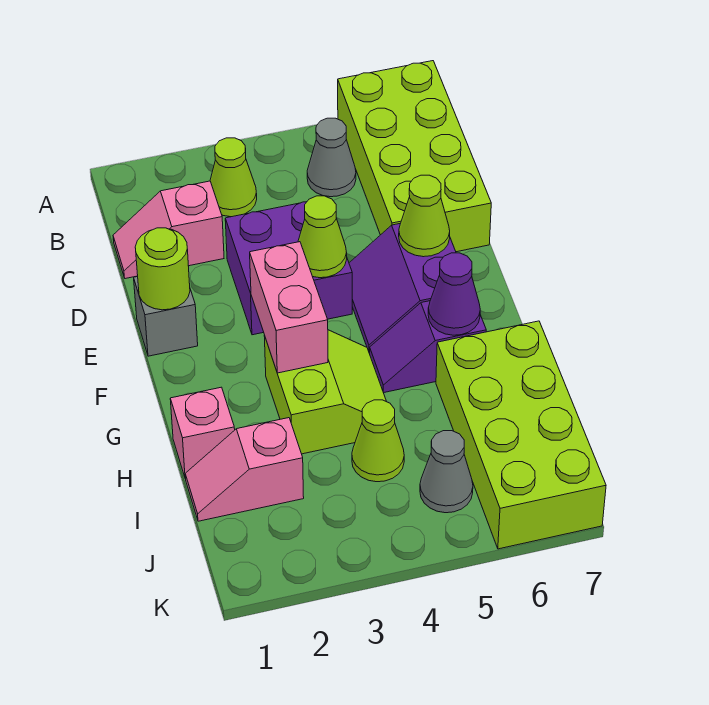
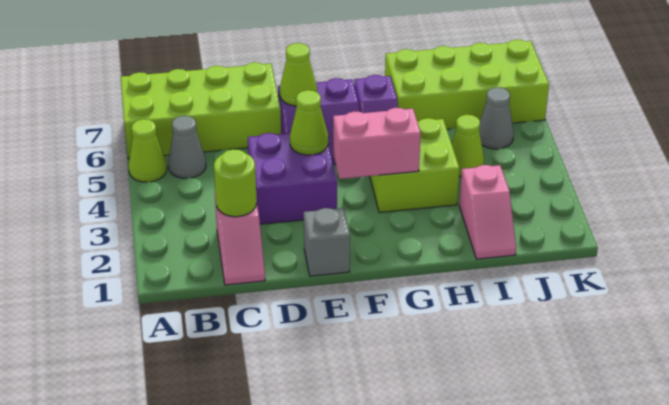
lime 1x1 cone [210,138,257,217] -> lime 1x1 cone moved to [129,119,167,182]
lime 1x1 round brick [135,228,190,310] -> lime 1x1 round brick moved to [214,149,257,217]
lime 2x2 slope [264,330,386,454] -> lime 2x2 brick [370,118,459,213]
purple 1x1 cone [428,253,480,335] -> none
pink 1x1 brick [170,387,235,479] -> none

